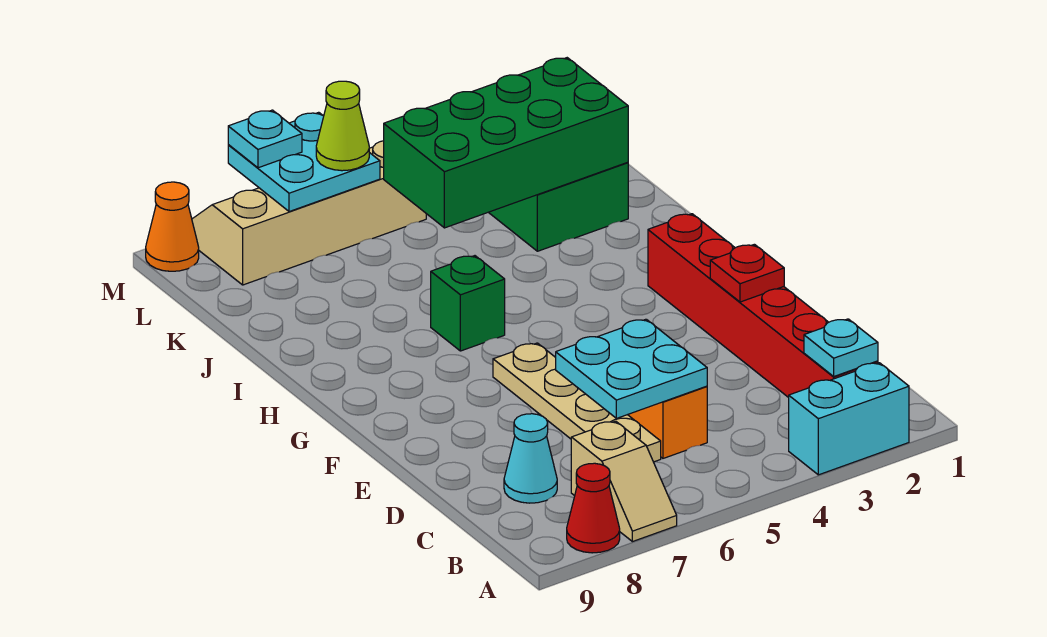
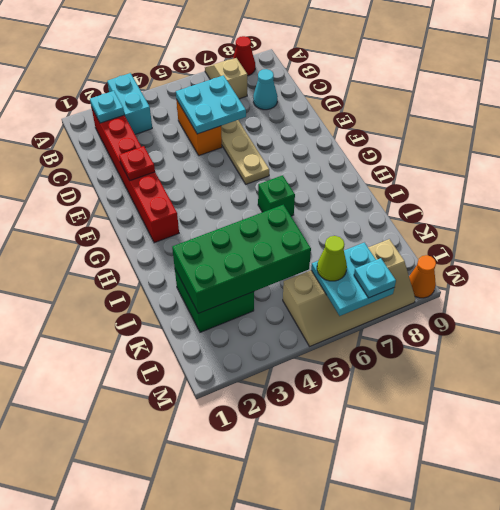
cyan 1x2 brick [789,363,909,475] -> cyan 1x2 brick turned to [107,73,152,134]

